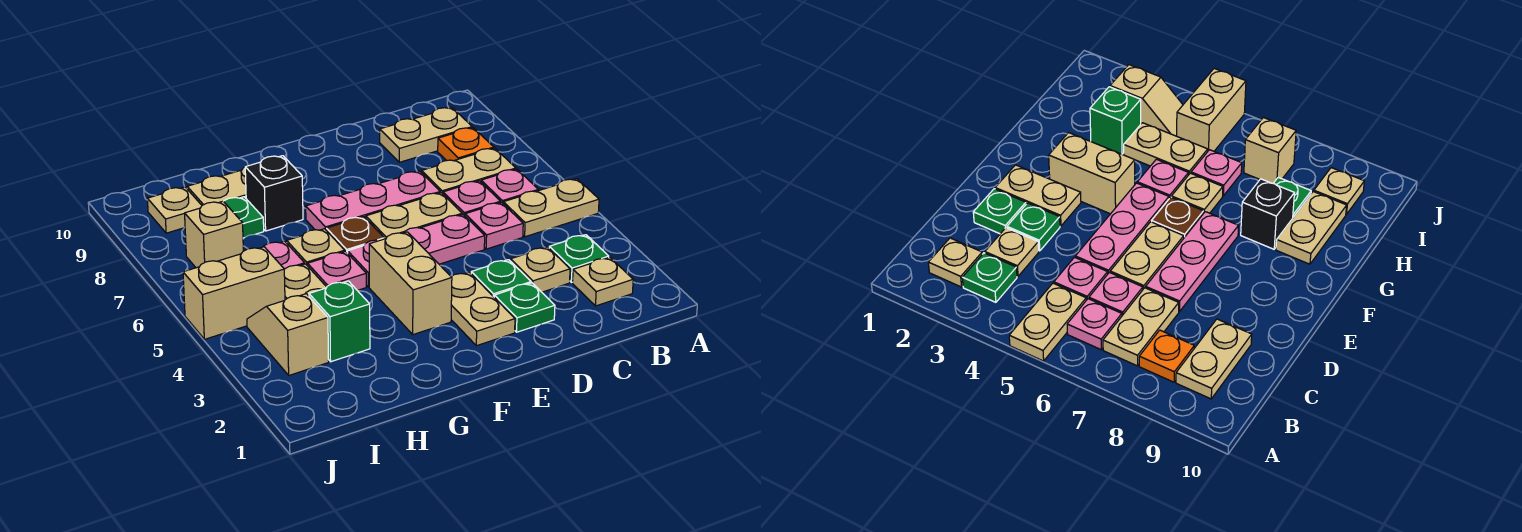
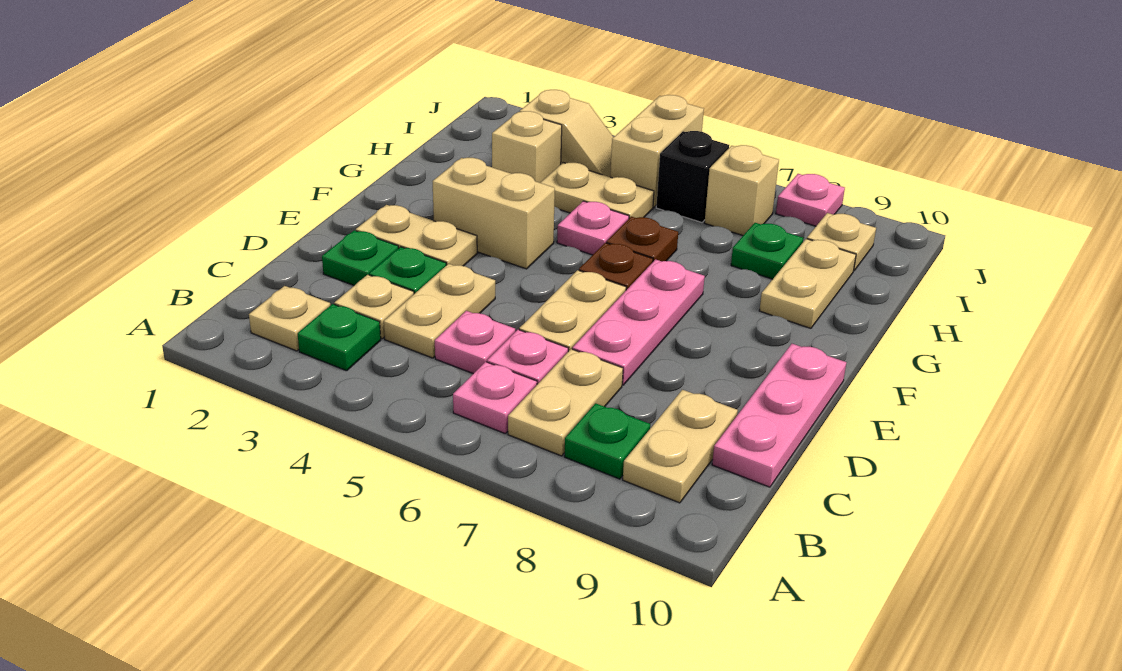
tan 1x2 plate [503,179,599,237] -> tan 1x2 plate moved to [384,264,495,358]
orange 1x1 plate [438,128,494,161] -> green 1x1 plate [564,403,650,479]
pink 1x3 plate [348,215,485,287] -> pink 1x3 plate moved to [712,344,846,487]
tan 1x1 plate [287,229,345,266] -> brown 1x1 plate [606,217,678,261]
black 1x1 brick [245,156,303,231] -> black 1x1 brick moved to [656,131,729,222]
green 1x1 brick [309,281,370,362] -> tan 1x1 brick [492,111,562,183]
pink 1x1 plate [263,241,305,269] -> pink 1x1 plate moved to [776,174,845,226]

